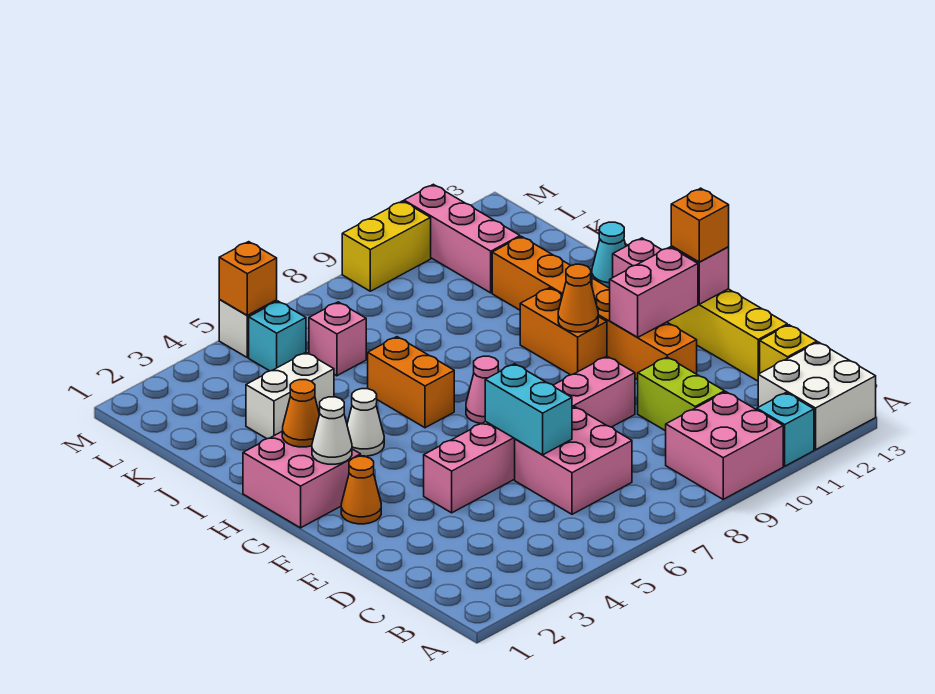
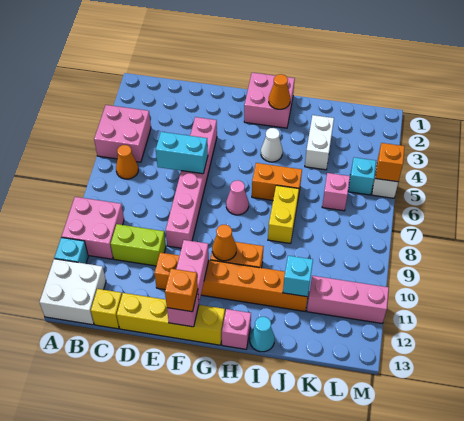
pink 2x2 brick [515,407,632,514] -> pink 2x2 brick moved to [94,105,151,162]
orange 1x1 cone [341,456,381,524] -> orange 1x1 cone moved to [116,145,138,179]
white 1x1 cone [312,397,352,464] -> none
none -> cyan 1x1 brick [283,256,313,297]
yellow 1x2 brick [342,201,431,291] -> yellow 1x2 brick moved to [268,185,299,244]

